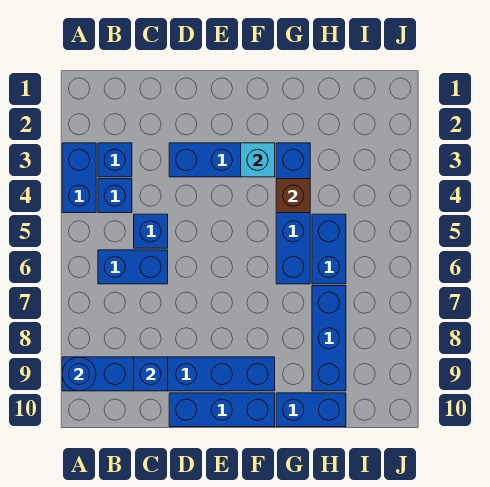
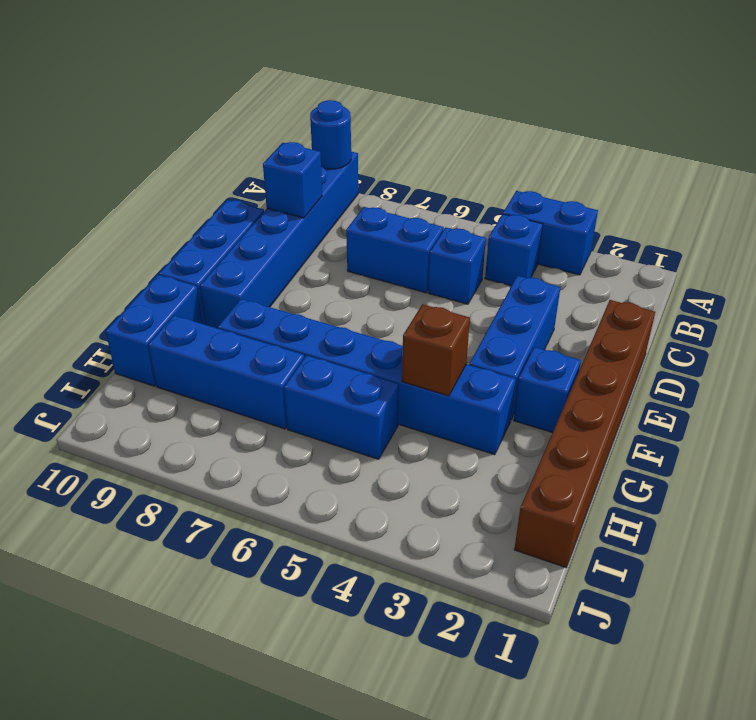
blue 1x1 brick [98,143,132,177] -> blue 1x1 brick moved to [514,347,581,432]
blue 1x2 brick [98,250,168,284] -> blue 1x2 brick turned to [346,207,444,293]
none -> brown 1x6 brick [514,300,655,567]
cyan 1x1 brick [241,143,275,177] -> none
blue 1x4 brick [276,143,310,284] -> blue 1x6 brick [218,299,516,455]

